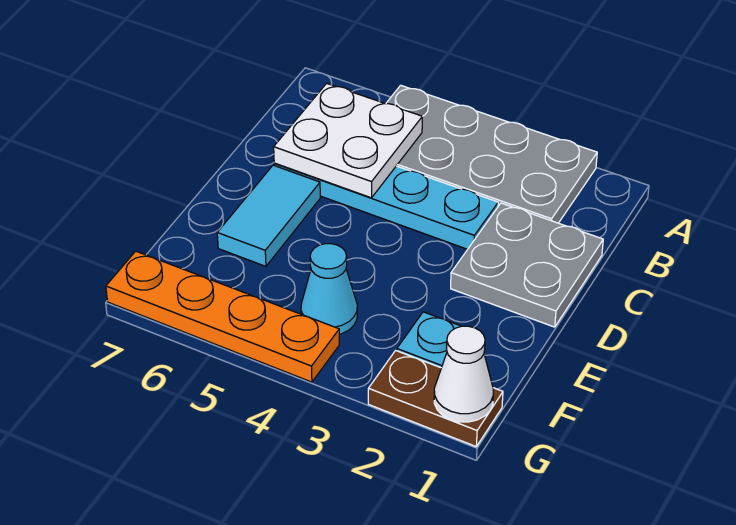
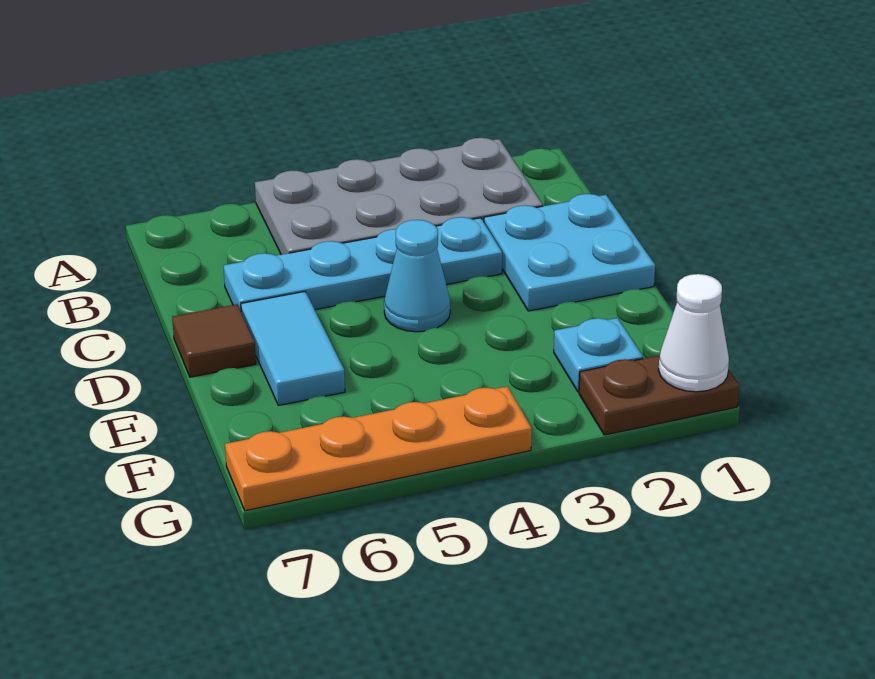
white 2x2 plate [274,83,422,198] -> none
grey 2x2 plate [451,203,603,327] -> cyan 2x2 plate [484,194,655,311]
none -> brown 1x1 tile [172,304,256,377]
cyan 1x1 cone [301,244,357,334] -> cyan 1x1 cone moved to [384,220,450,332]

